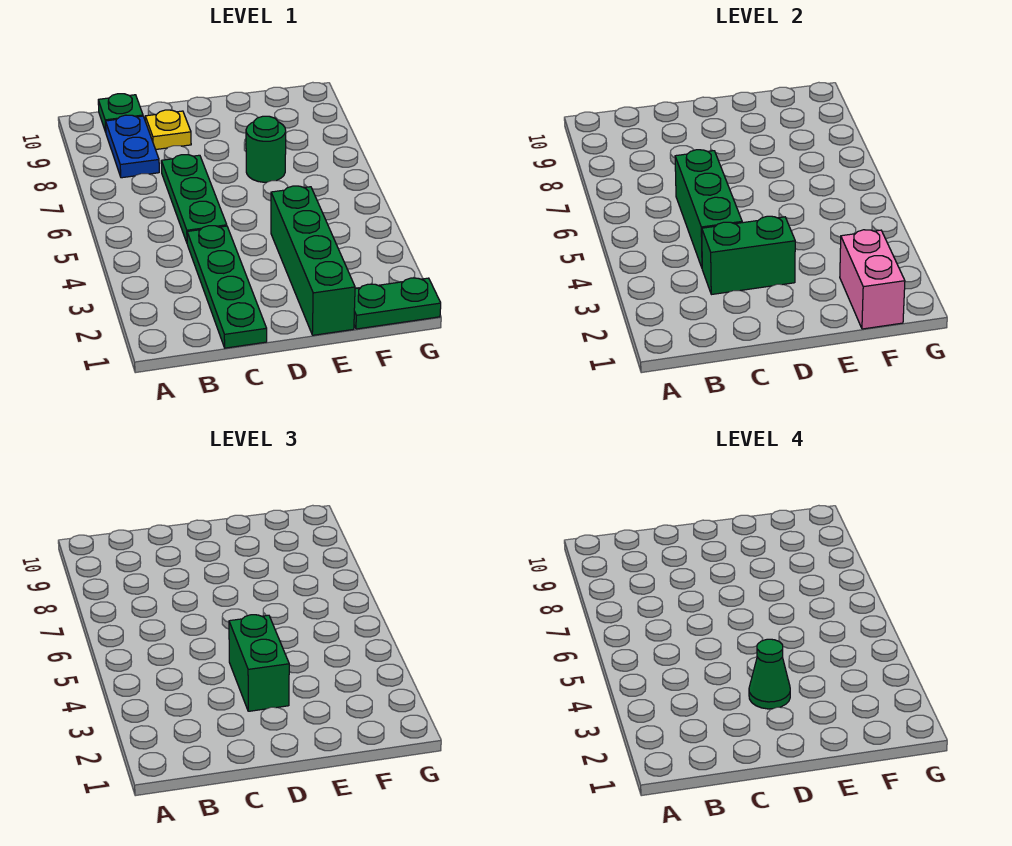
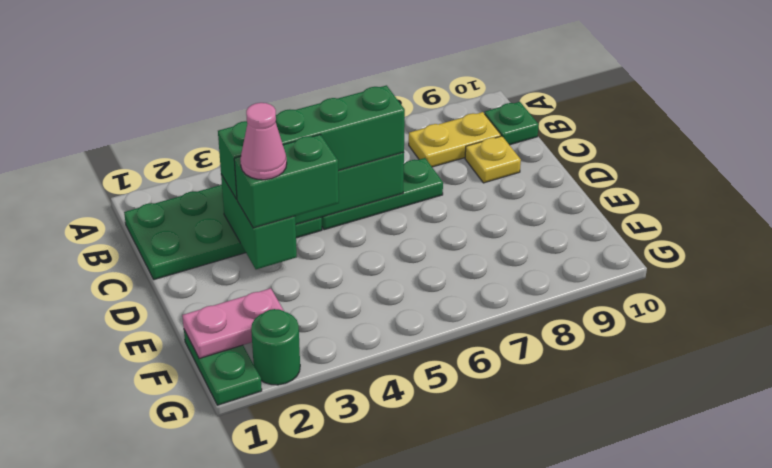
blue 1x2 plate [106,115,159,178] -> yellow 1x2 plate [409,112,501,167]
green 1x4 plate [187,226,267,348] -> green 2x4 plate [124,185,322,280]
green 1x1 cone [749,639,790,709] -> pink 1x1 cone [240,103,287,180]
green 1x4 brick [271,186,355,335] -> green 1x4 brick moved to [218,85,405,199]
green 1x1 round brick [246,116,286,182] -> green 1x1 round brick moved to [251,309,300,385]
pink 1x2 brick [840,230,905,329] -> pink 1x2 plate [182,288,284,358]

